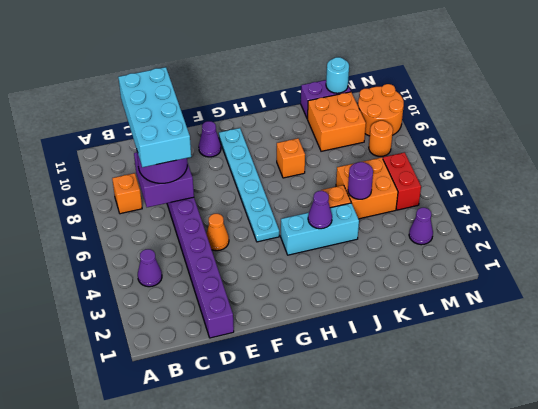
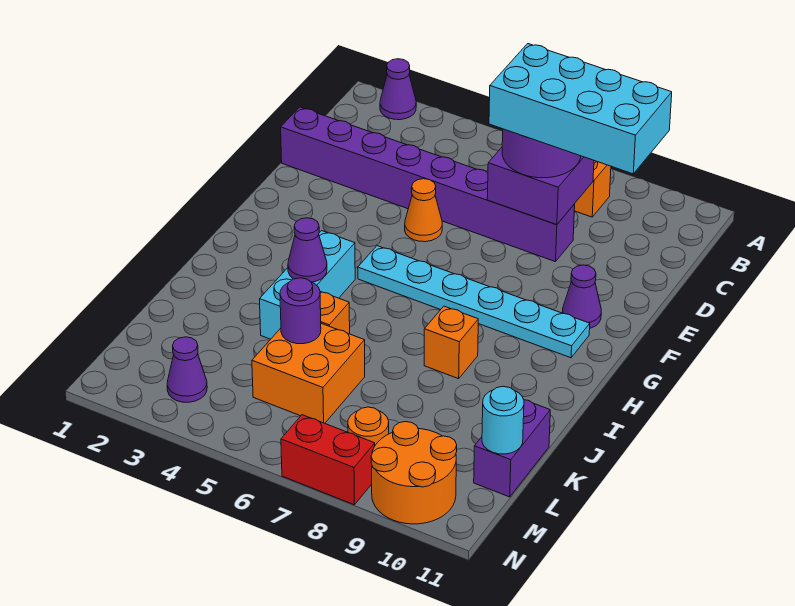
purple 1x1 cone [138,249,162,287] -> purple 1x1 cone moved to [380,59,416,120]
orange 2x2 brick [308,92,366,151] -> none
red 1x2 brick [383,152,421,210] -> red 1x2 brick moved to [281,415,375,505]

